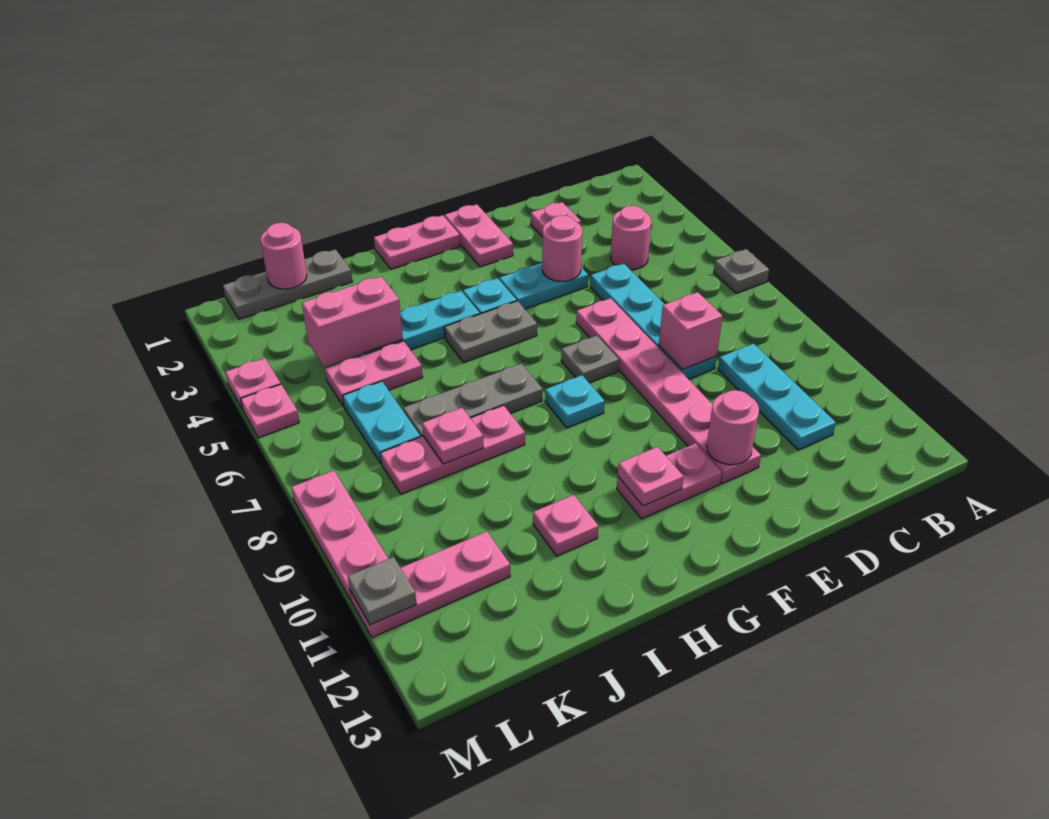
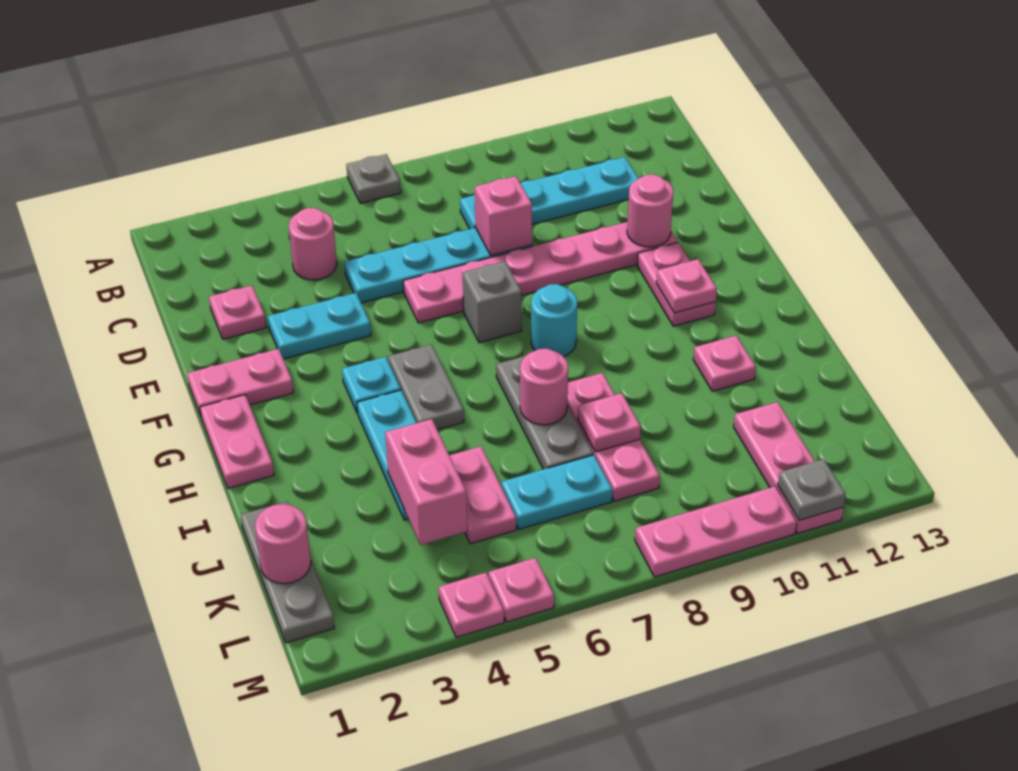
cyan 1x3 plate [718,344,836,450] -> cyan 1x4 plate [460,157,639,229]
cyan 1x2 plate [499,263,588,309] -> cyan 1x2 plate turned to [268,293,371,359]
pink 1x1 round brick [542,215,582,281] -> pink 1x1 round brick moved to [520,349,568,425]
grey 1x1 plate [561,335,619,383] -> grey 1x1 brick [463,261,521,343]
cyan 1x1 plate [545,375,605,428] -> cyan 1x1 round brick [531,284,577,356]

